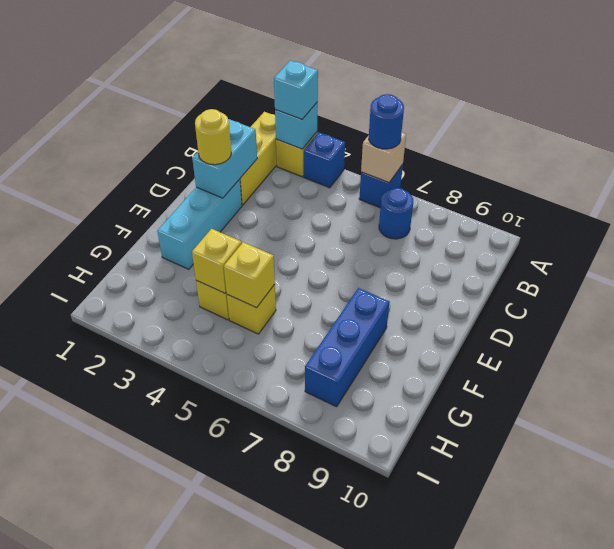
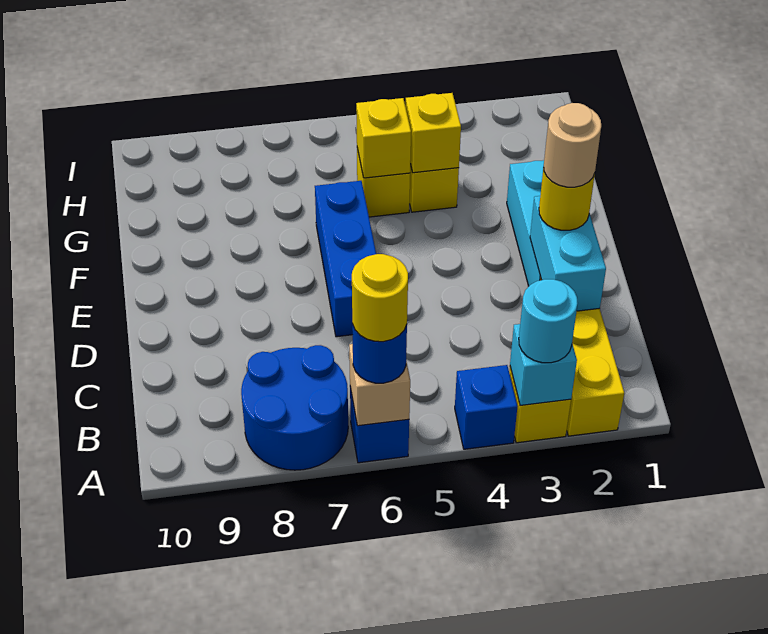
cyan 1x1 brick [274,61,318,119] -> cyan 1x1 round brick [519,279,578,363]
none -> yellow 1x1 round brick [352,254,408,342]
blue 1x1 round brick [379,188,413,239] -> blue 2x2 round brick [241,345,348,470]
none -> tan 1x1 round brick [544,103,601,187]
blue 1x3 brick [305,288,390,407] -> blue 1x3 brick moved to [315,181,376,337]

